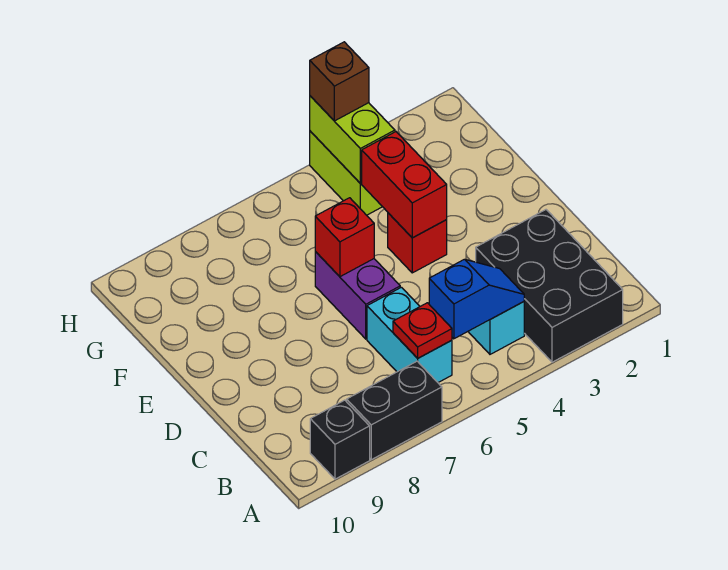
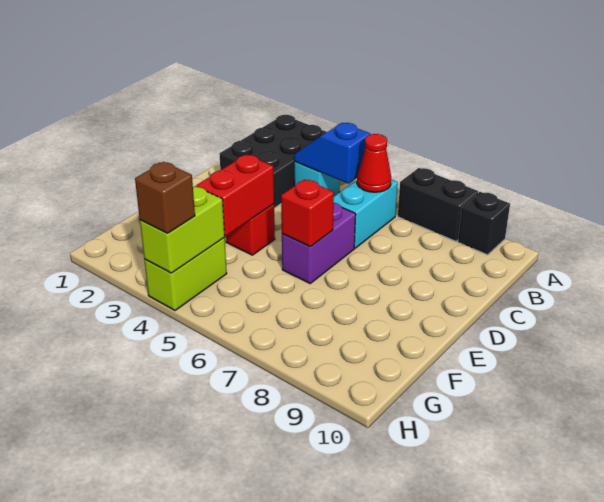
red 1x1 plate [393,303,452,358] -> red 1x1 cone [357,134,391,192]

